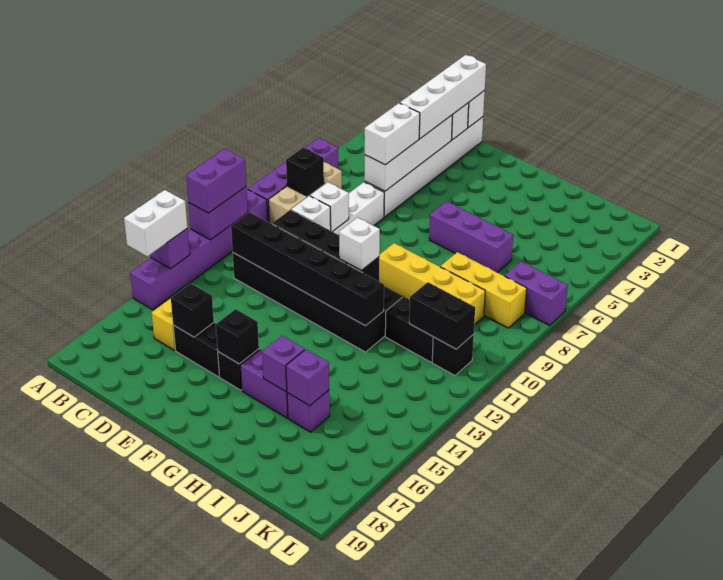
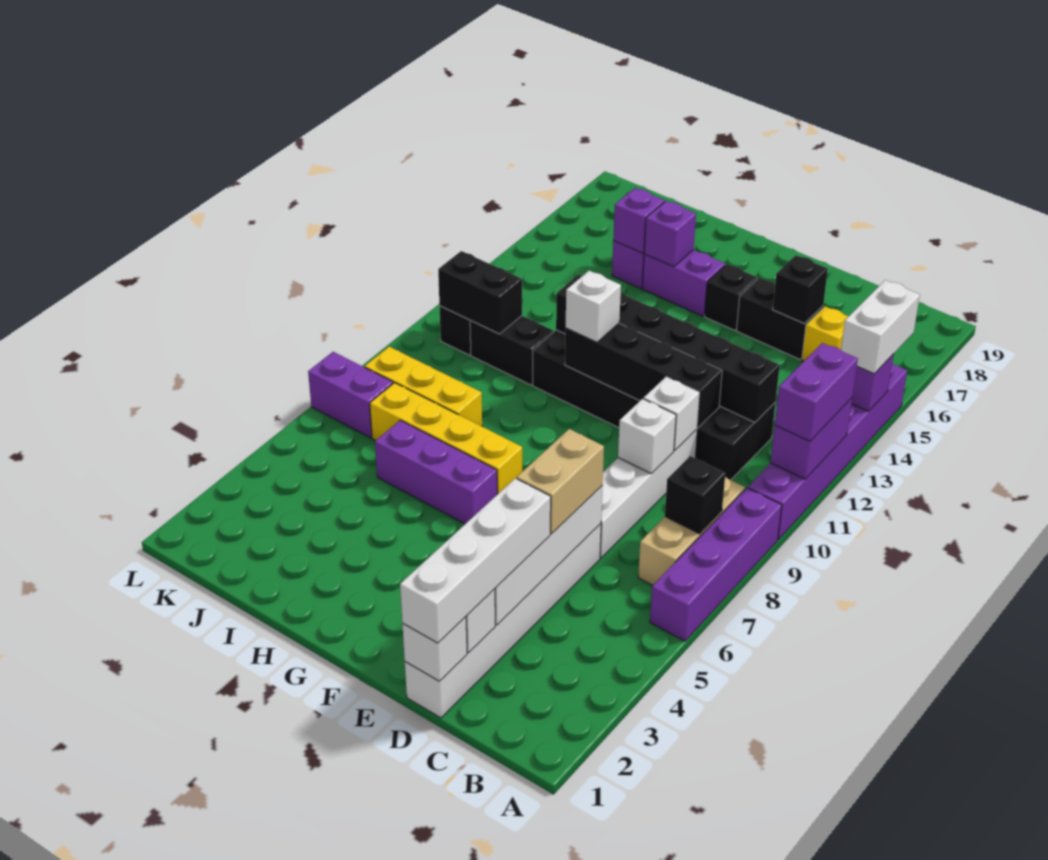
white 1x2 brick [365,103,420,165] -> tan 1x2 brick [517,429,604,534]
black 1x1 brick [216,309,259,364] -> none
yellow 1x4 brick [379,243,485,325] -> yellow 1x4 brick moved to [370,383,522,494]

